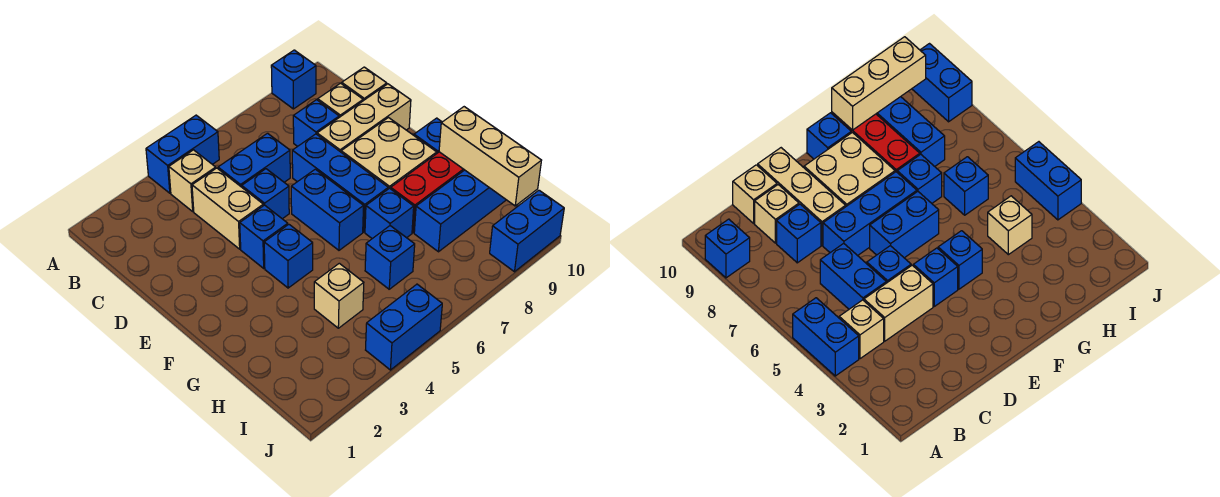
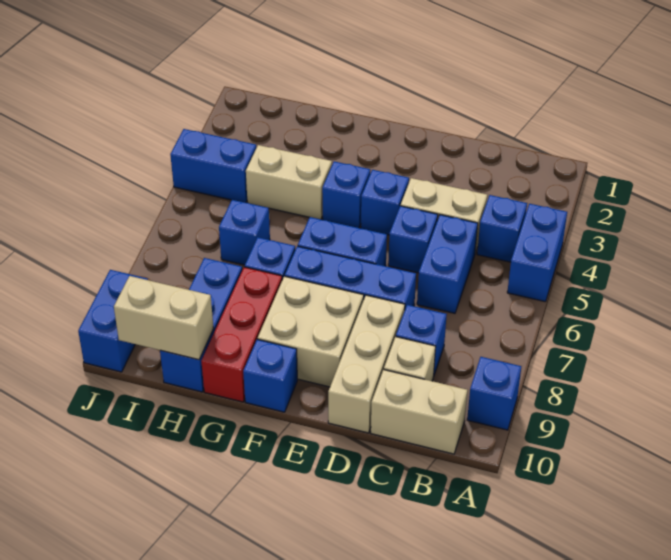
tan 1x1 brick [169,150,216,211] -> blue 1x1 brick [477,195,527,262]
tan 1x1 brick [342,67,387,101] -> tan 1x2 brick [371,370,468,454]
tan 1x3 brick [439,107,542,206] -> tan 1x2 brick [114,276,214,360]
tan 1x1 brick [314,263,364,328] -> tan 1x2 brick [246,145,332,219]
blue 1x2 brick [366,284,442,370] -> blue 1x2 brick turned to [170,129,256,203]

